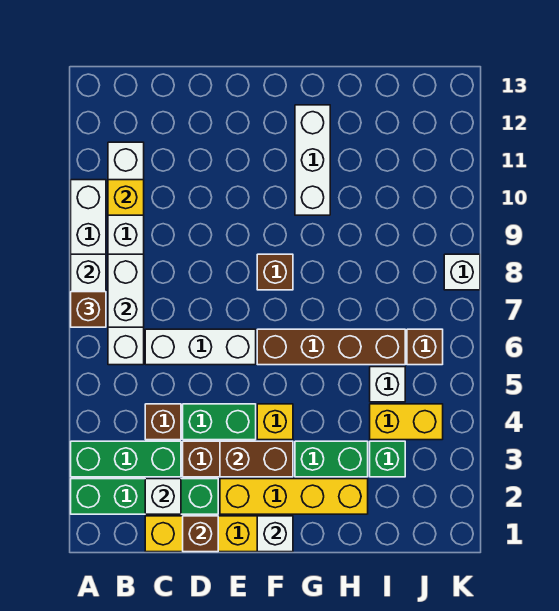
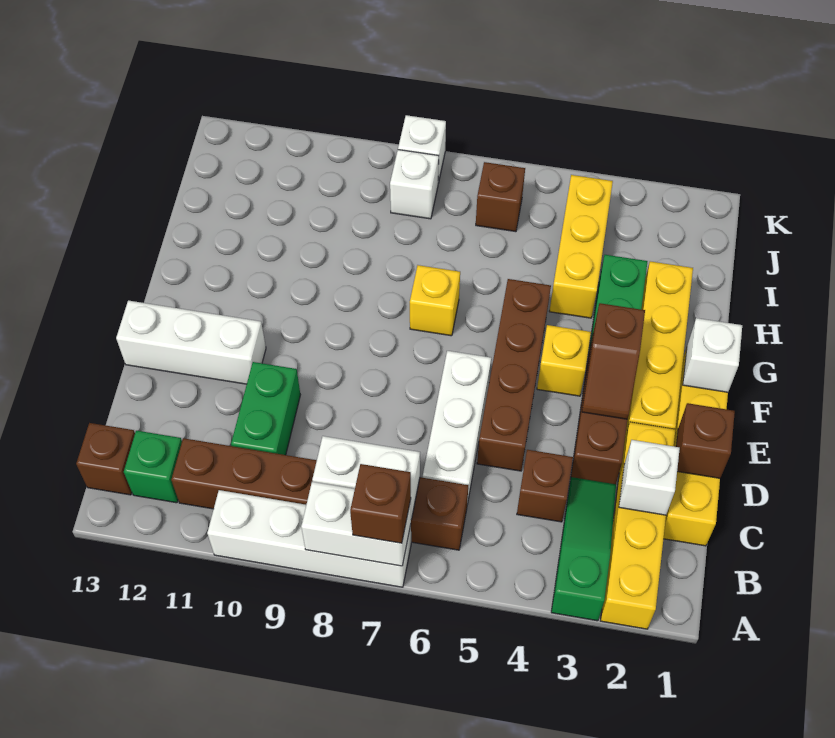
green 1x4 brick [71,479,218,514] -> yellow 1x4 brick [601,422,675,629]
green 1x3 brick [71,441,181,477] -> green 1x3 slope [551,477,616,621]
white 1x6 brick [108,142,144,365] -> brown 1x6 brick [171,438,468,550]
yellow 1x1 brick [108,180,144,215] -> yellow 1x1 brick moved to [410,265,460,336]
green 1x2 brick [183,404,256,440] -> green 1x2 brick moved to [231,362,300,455]
brown 1x2 brick [220,441,293,477] -> brown 1x2 slope [582,303,645,419]
brown 1x4 brick [257,329,405,365] -> brown 1x4 brick moved to [477,279,551,471]
brown 1x1 brick [257,254,293,290] -> brown 1x1 brick moved to [76,423,135,495]
white 1x3 brick [295,105,330,215] -> white 1x3 brick moved to [116,301,266,384]
green 1x1 brick [370,441,405,477] -> green 1x1 brick moved to [124,431,182,503]
yellow 1x2 brick [370,404,443,440] -> yellow 1x3 brick [549,175,613,318]
white 1x1 brick [370,367,405,402] -> white 1x1 brick moved to [390,150,439,219]

